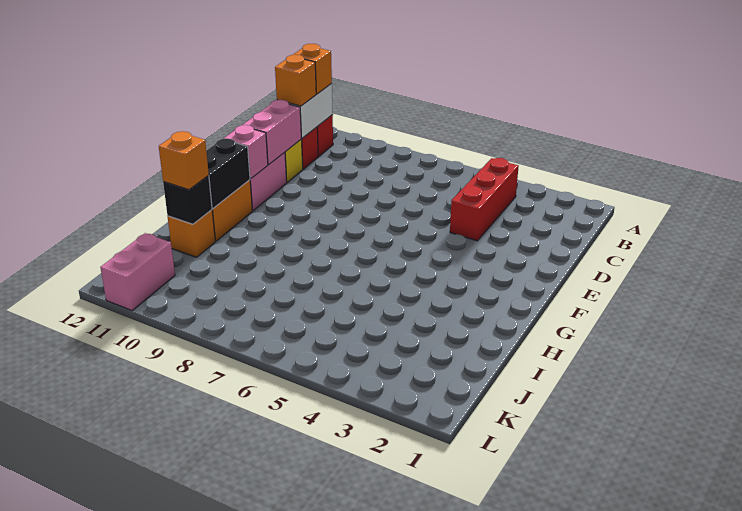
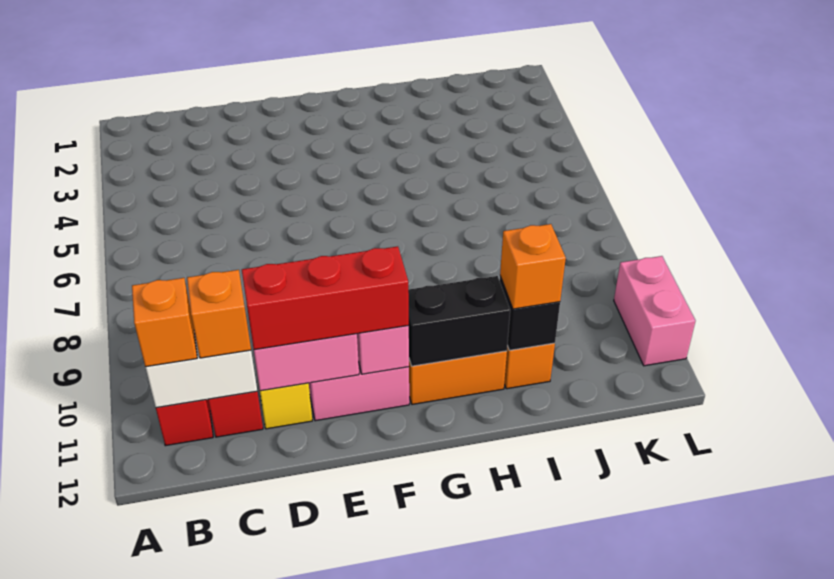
red 1x3 brick [450,158,519,241] -> red 1x3 brick moved to [242,246,409,350]
pink 1x2 brick [100,233,175,311] -> pink 1x2 brick turned to [614,256,695,366]

